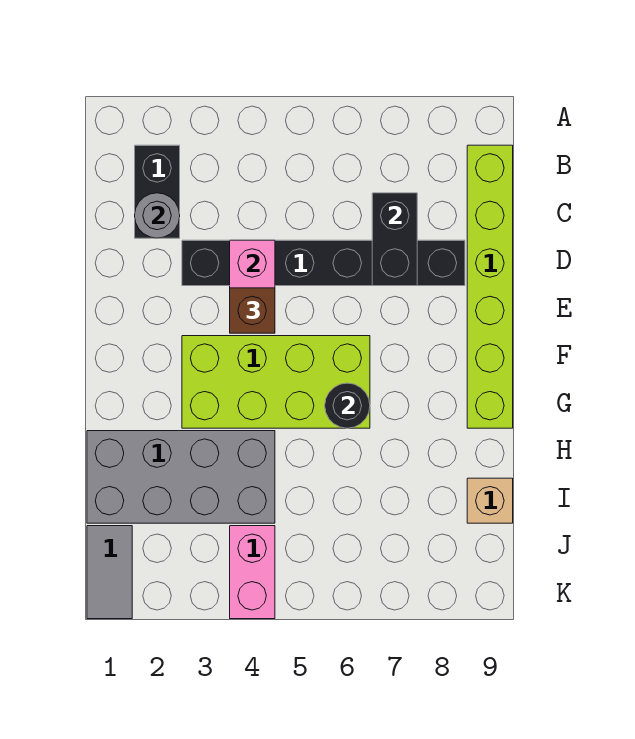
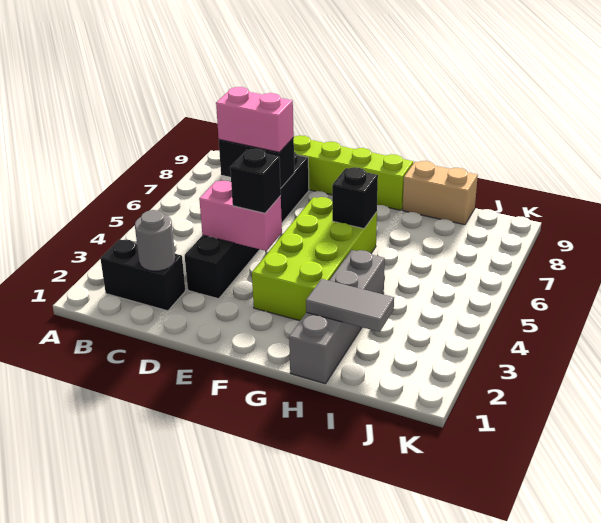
brown 1x1 brick [230,288,275,333] -> black 1x1 brick [230,149,281,213]
black 1x1 round brick [325,383,370,428] -> black 1x1 brick [332,167,378,229]
grey 2x4 brick [87,431,275,523] -> grey 1x4 brick [289,250,385,384]
tan 1x1 brick [467,478,513,523] -> tan 1x2 brick [402,161,478,225]
grey 1x2 tile [87,526,132,619] -> grey 1x2 tile moved to [306,279,394,332]
pink 1x2 brick [230,526,275,619] -> pink 1x2 brick moved to [216,87,294,152]

